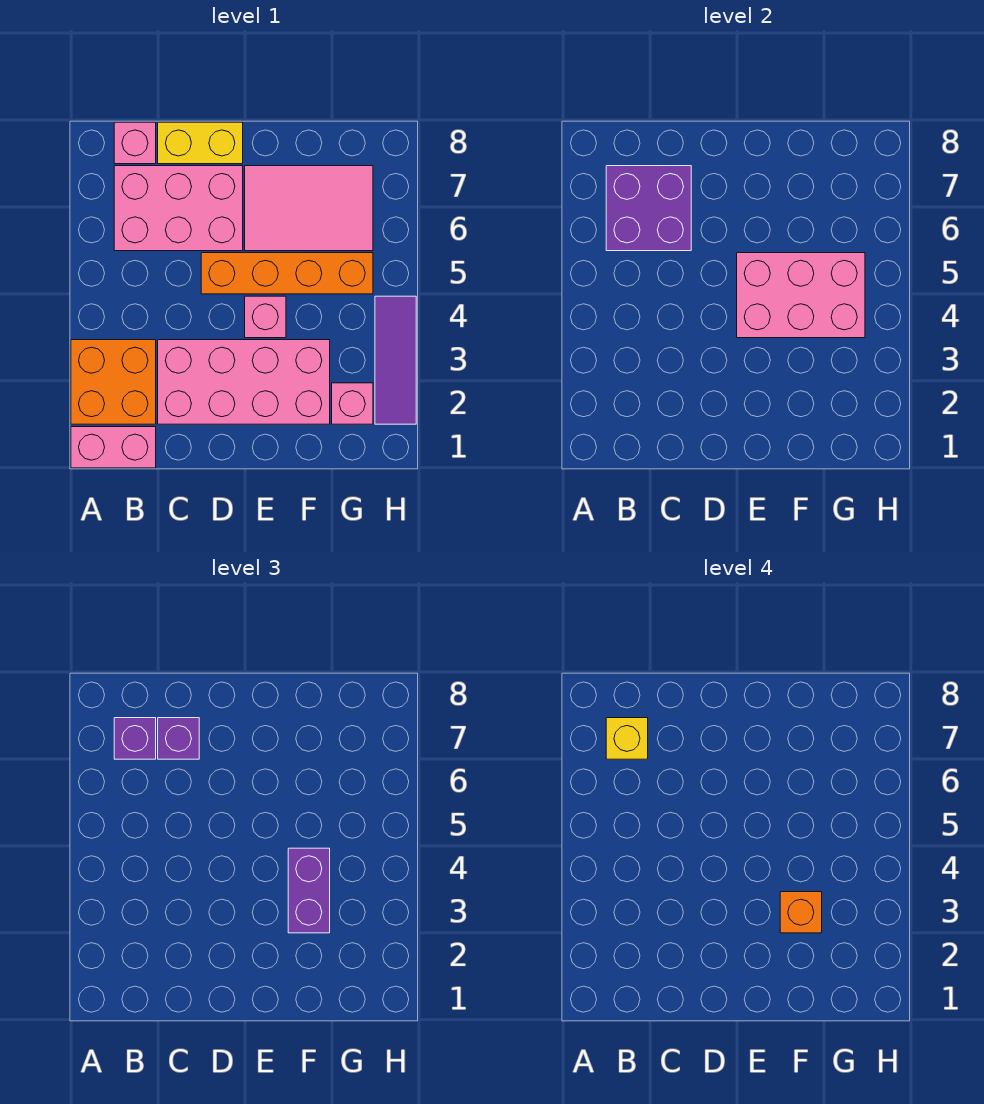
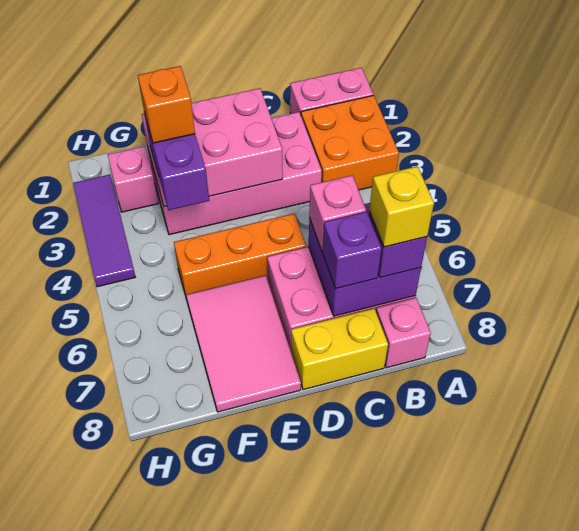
orange 1x4 brick [201,253,373,294] -> orange 1x3 brick [174,214,306,299]
pink 1x1 brick [245,296,286,338] -> pink 1x1 brick moved to [309,175,366,251]
pink 2x3 brick [737,253,865,338] -> pink 2x3 brick moved to [141,88,283,207]
pink 2x3 tile [245,166,373,251] -> pink 2x3 tile turned to [186,275,301,412]

